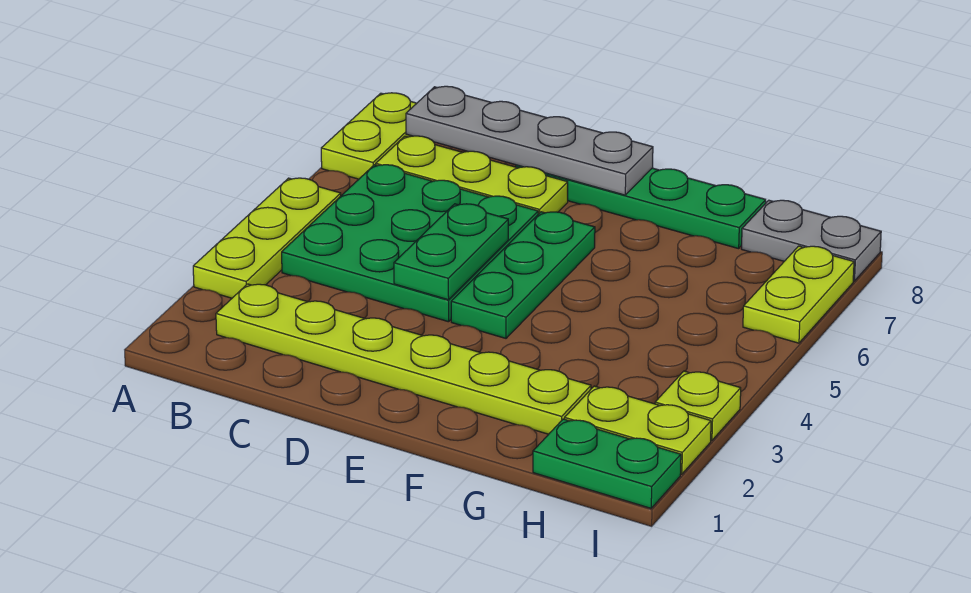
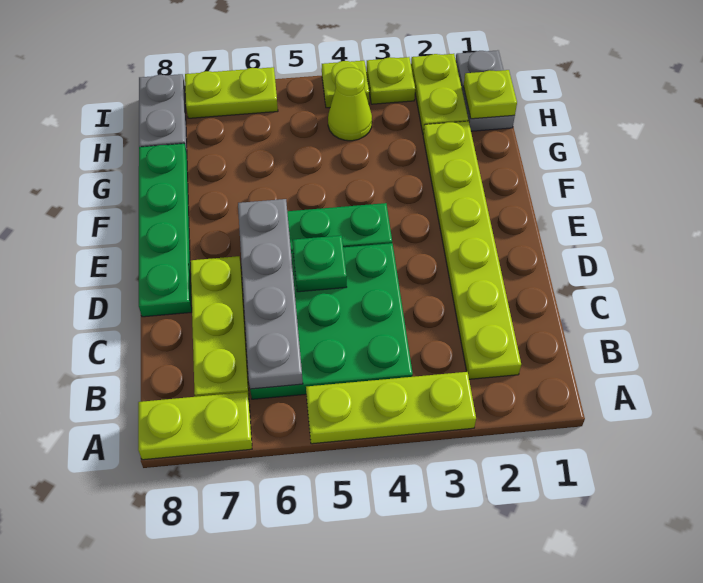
grey 1x4 plate [406,86,653,195] -> grey 1x4 plate moved to [238,199,303,389]
green 1x2 plate [394,204,508,300] -> green 1x1 plate [292,235,347,292]
green 1x2 plate [533,419,681,508] -> grey 1x2 plate [456,50,515,131]
none -> lime 1x1 plate [464,70,517,119]
none -> lime 1x1 cone [328,68,372,141]
none -> lime 1x1 plate [322,61,369,108]

